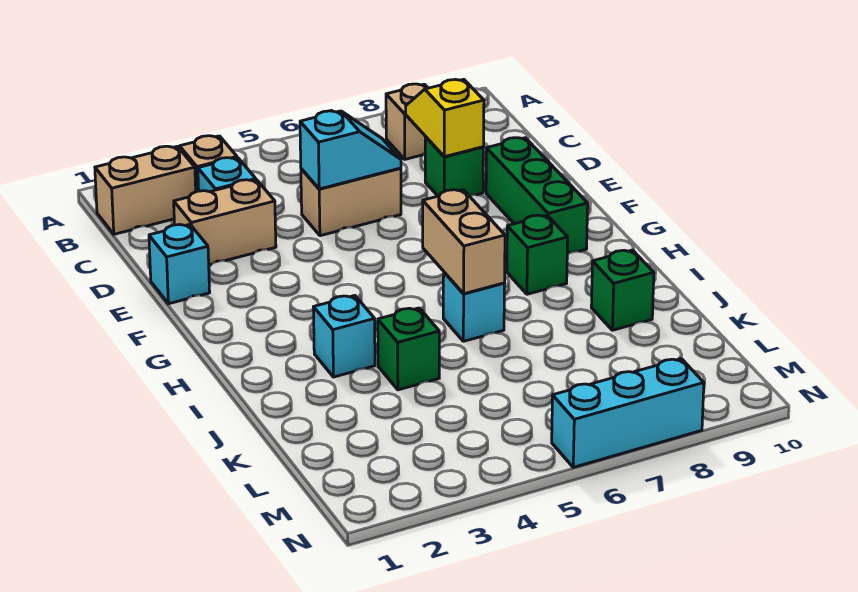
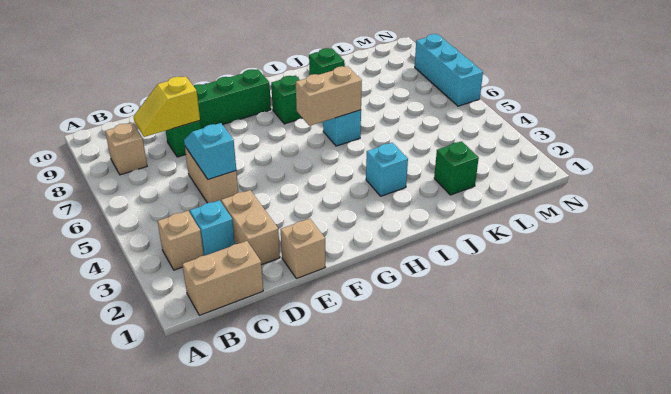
tan 1x2 brick [95,146,196,234] -> tan 1x2 brick turned to [182,241,263,315]
cyan 1x1 brick [149,224,210,304] -> tan 1x1 brick [281,219,325,279]
green 1x1 brick [378,308,439,390] -> green 1x1 brick moved to [434,141,479,195]

